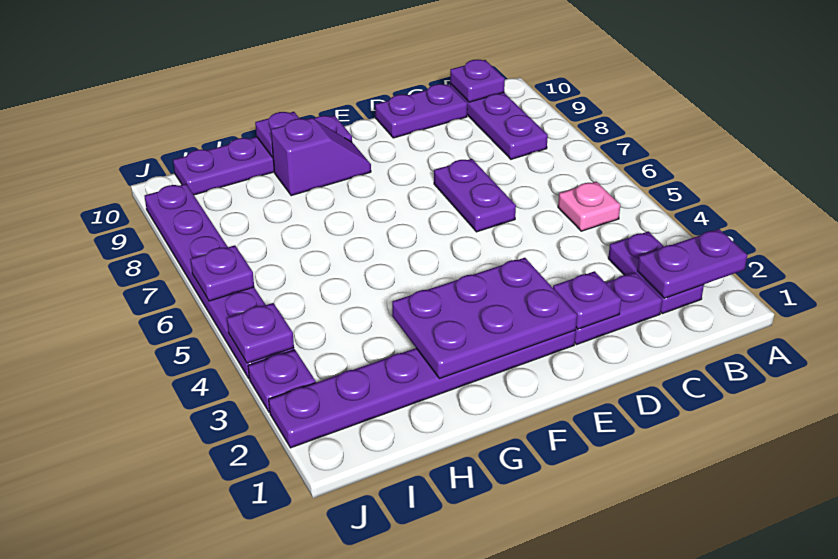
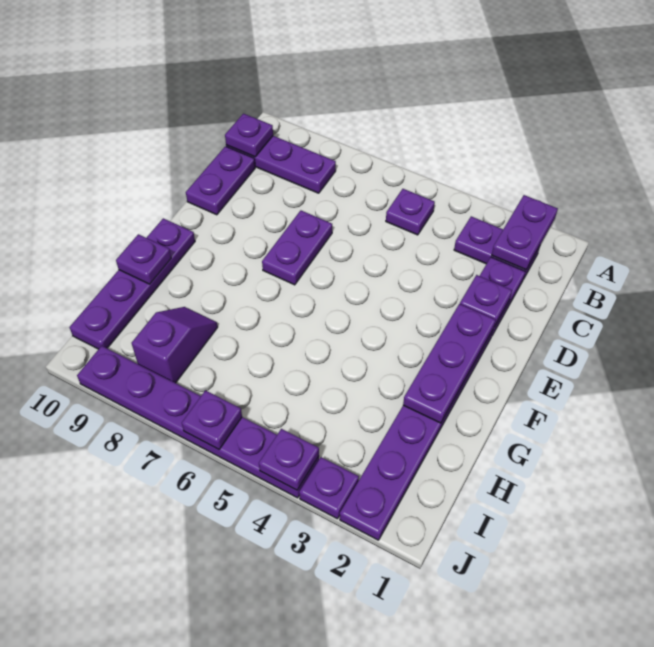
pink 1x1 plate [558,182,620,231] -> purple 1x1 plate [386,189,435,235]
purple 1x2 plate [434,159,516,232] -> purple 1x2 plate turned to [262,211,332,285]
purple 2x3 plate [392,258,577,379] -> purple 1x3 plate [403,304,496,423]
purple 1x2 slope [271,118,371,196] -> purple 1x2 slope moved to [132,307,218,383]

